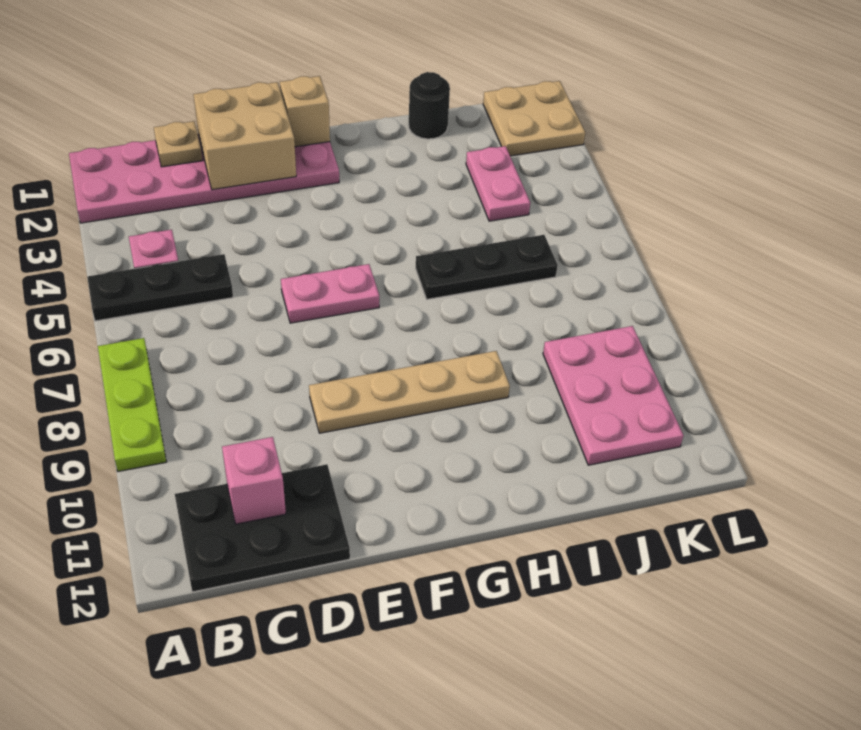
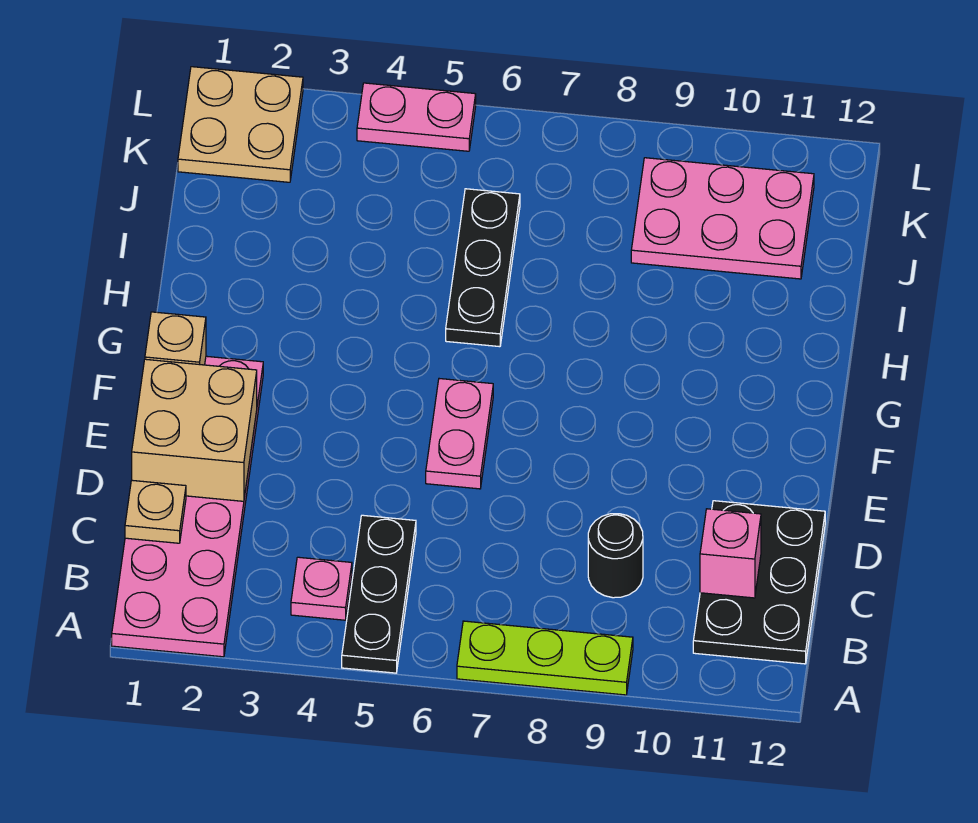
tan 1x4 plate [309,351,510,433] -> none
black 1x1 round brick [409,72,450,139] -> black 1x1 round brick moved to [588,514,643,598]
pink 1x2 plate [466,146,530,221] -> pink 1x2 plate moved to [357,83,476,151]

